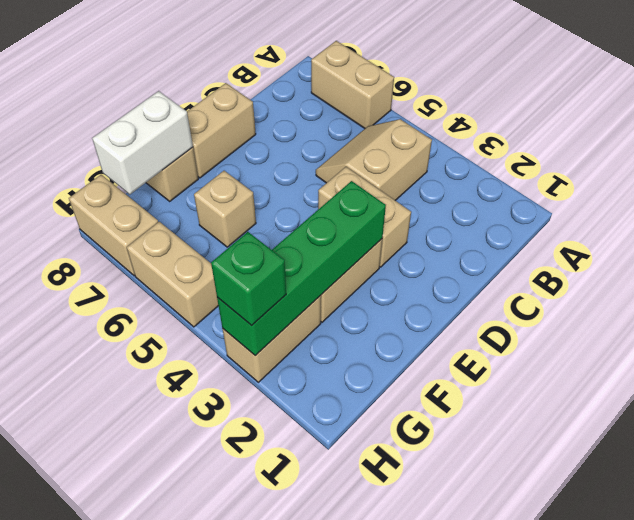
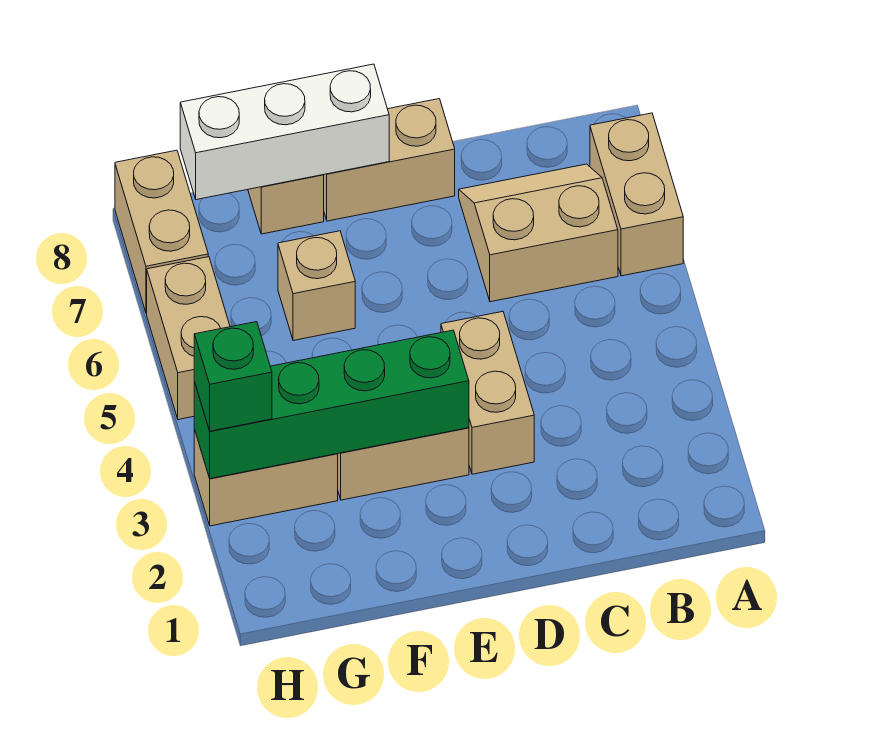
tan 2x2 slope [316,119,432,200] -> tan 2x2 slope moved to [459,164,618,302]
white 1x2 brick [92,91,193,194] -> white 1x3 brick [180,64,389,200]

